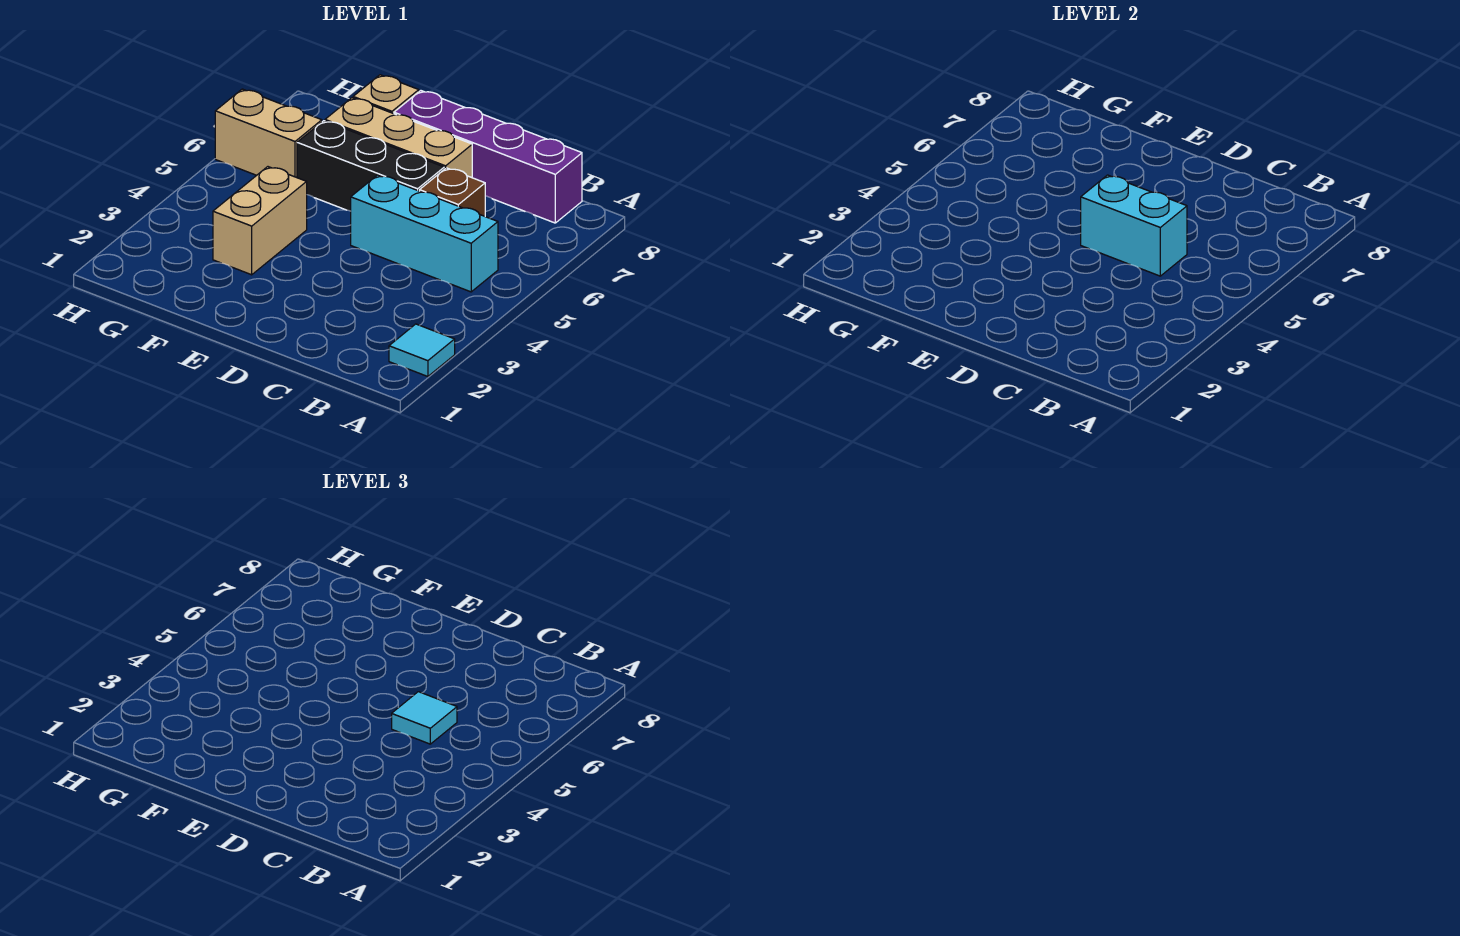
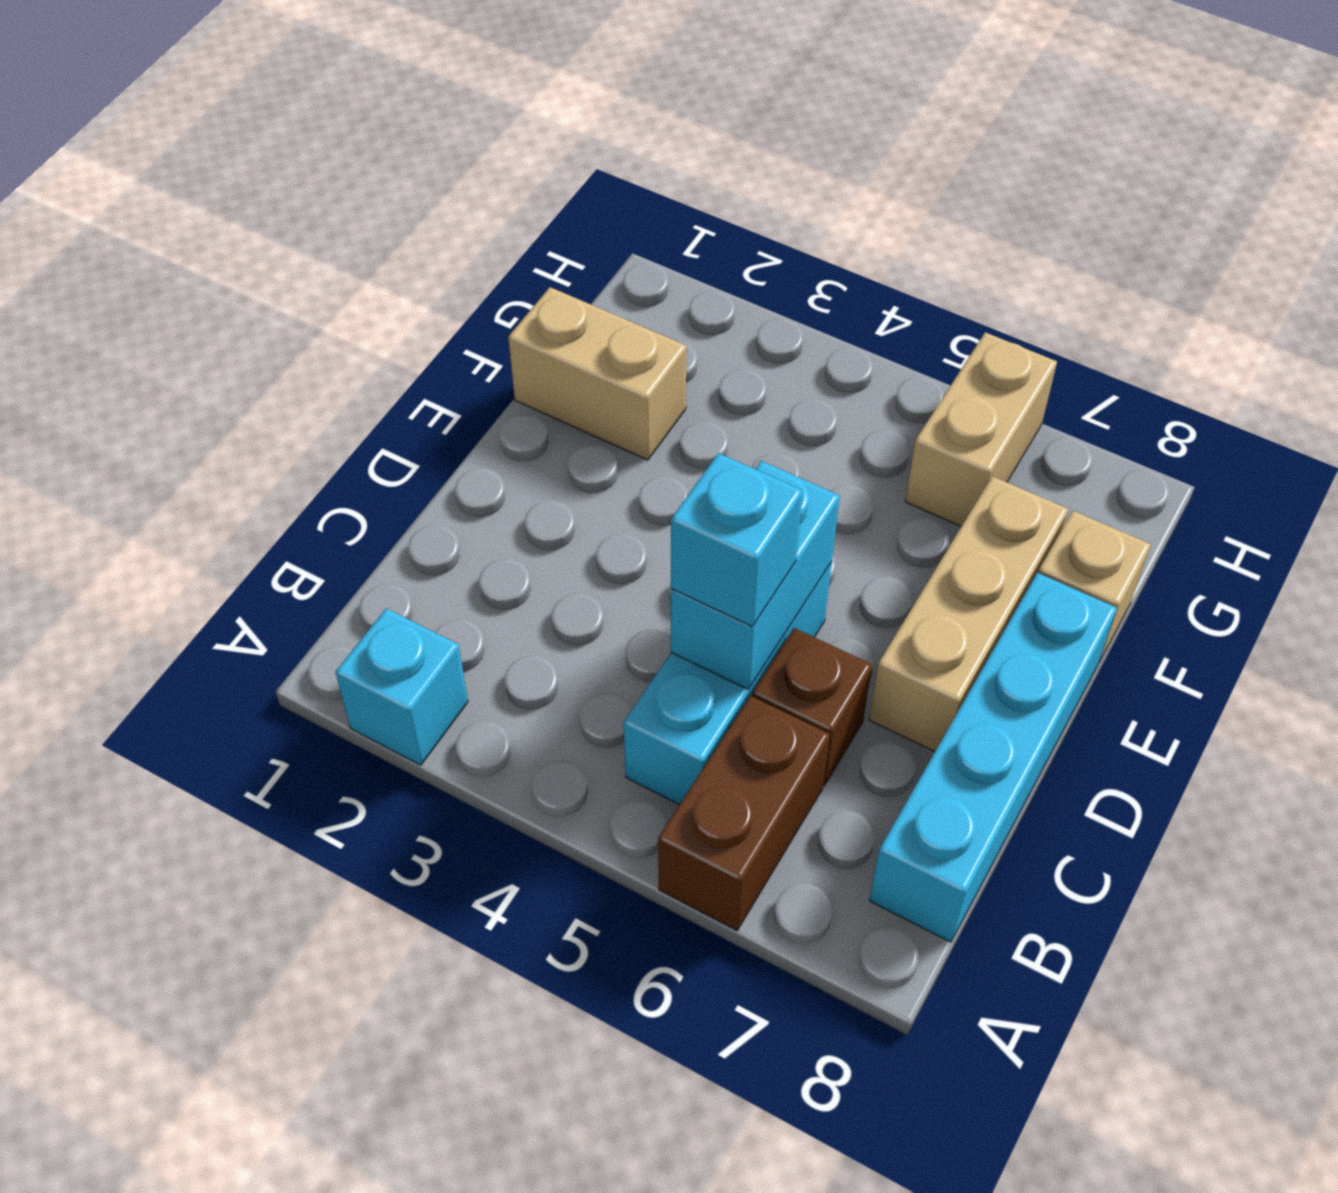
cyan 1x1 tile [389,324,455,377] -> cyan 1x1 brick [335,608,468,765]
none -> brown 1x2 brick [658,696,830,931]
purple 1x4 brick [394,91,582,223] -> cyan 1x4 brick [869,573,1117,942]
cyan 1x1 tile [392,692,457,744] -> cyan 1x1 brick [671,453,803,626]
black 1x3 brick [297,121,444,211] -> none
tan 1x2 brick [213,167,307,275] -> tan 1x2 brick moved to [508,287,687,460]

